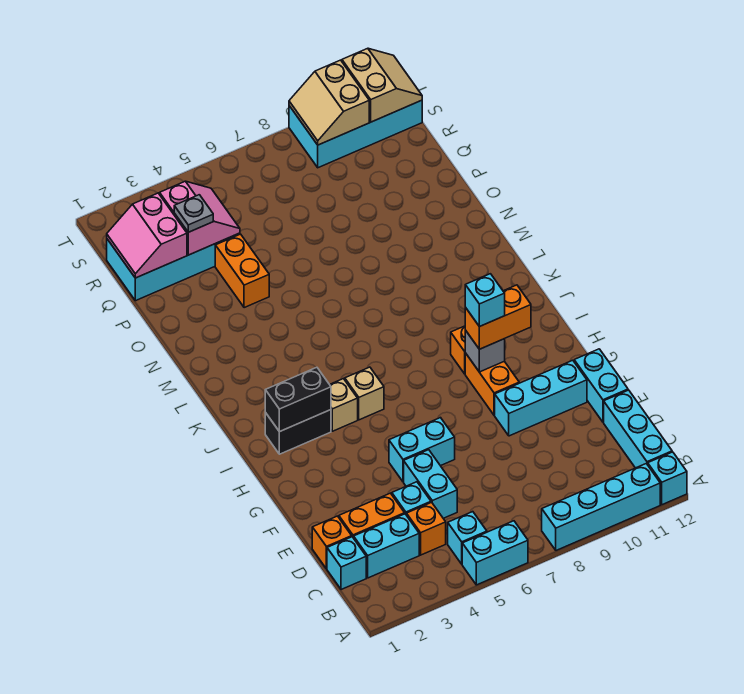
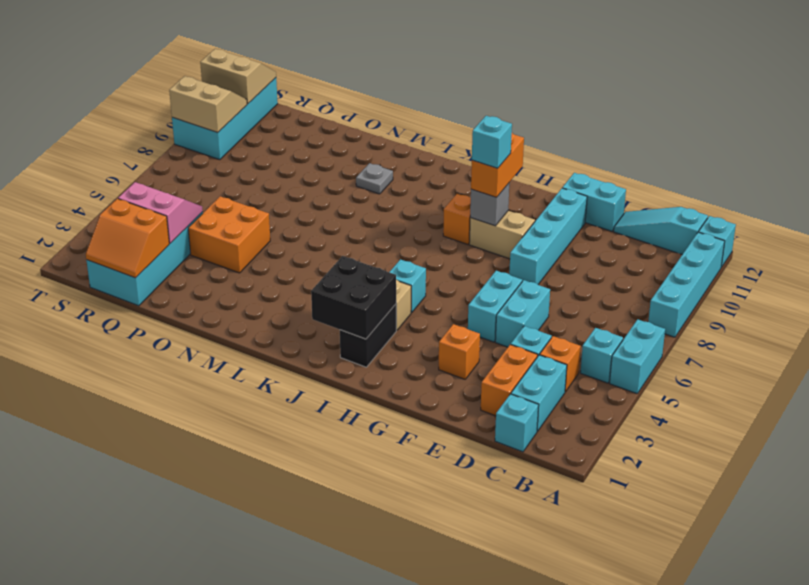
cyan 1x3 brick [604,390,672,468] -> cyan 1x3 slope [614,207,708,254]
orange 1x1 brick [312,516,352,569] -> orange 1x1 brick moved to [439,324,480,379]
cyan 1x2 brick [404,450,457,518] -> cyan 1x2 brick turned to [495,280,550,347]
cyan 1x3 brick [495,360,587,436] -> cyan 1x4 brick [509,188,587,284]
orange 1x2 brick [465,353,519,415] -> tan 1x2 brick [469,211,535,259]
black 1x2 brick [265,367,331,432] -> black 2x2 brick [311,256,396,339]
tan 1x1 brick [345,367,384,420] -> cyan 1x1 brick [390,259,426,313]
orange 1x2 brick [215,234,269,308] -> orange 2x2 brick [188,196,270,273]
pink 2x2 slope [107,193,187,278] -> orange 2x2 slope [86,199,169,278]
grey 1x1 plate [174,195,213,232] -> grey 1x1 plate moved to [356,163,393,194]
tan 2x2 slope [289,60,369,145] -> tan 2x2 slope turned to [169,76,247,132]

